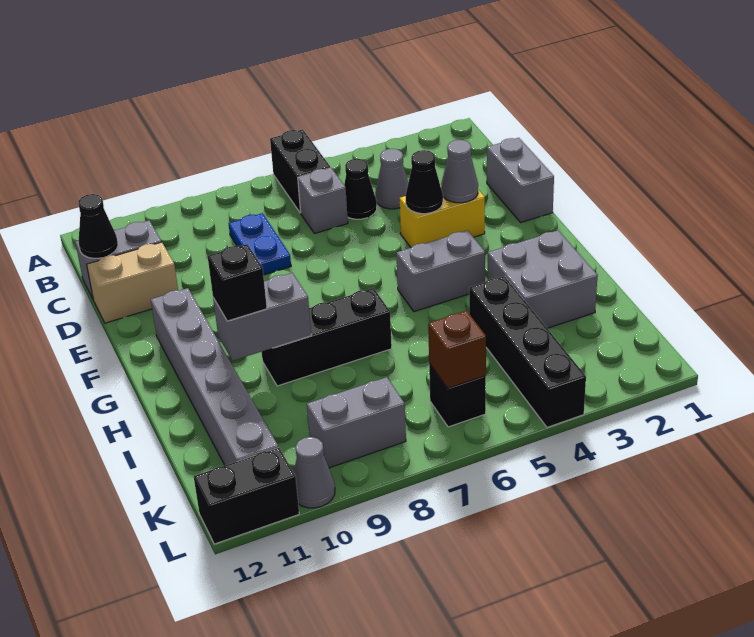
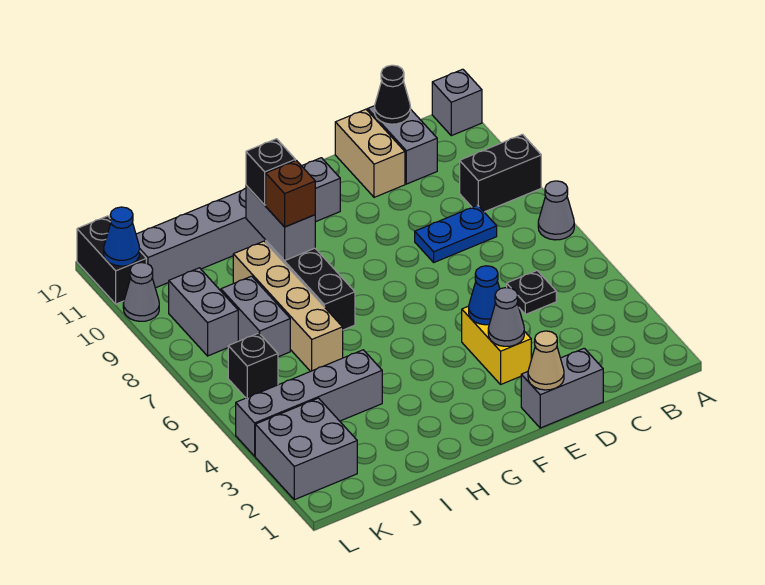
black 1x2 brick [270,129,331,213] -> black 1x2 brick moved to [460,134,541,212]
grey 1x1 cone [375,149,408,209] -> grey 1x1 cone moved to [538,181,574,240]
black 1x1 cone [344,159,377,219] -> black 1x1 plate [507,271,556,314]
grey 1x1 brick [298,168,348,234] -> grey 1x1 brick moved to [432,69,482,136]
none -> tan 1x1 cone [528,331,564,390]
black 1x1 cone [406,150,443,214] -> blue 1x1 cone [469,266,500,325]
grey 1x2 brick [396,230,485,312] -> grey 1x2 brick moved to [221,276,290,357]
grey 2x2 brick [488,230,598,328] -> grey 2x2 brick moved to [255,398,357,500]
black 1x4 brick [469,276,586,427] -> grey 1x4 brick [236,350,382,456]
none -> tan 1x4 brick [233,241,343,372]
brown 1x1 brick [428,311,486,388] -> brown 1x1 brick moved to [266,160,315,227]
none -> blue 1x1 cone [104,207,140,266]

